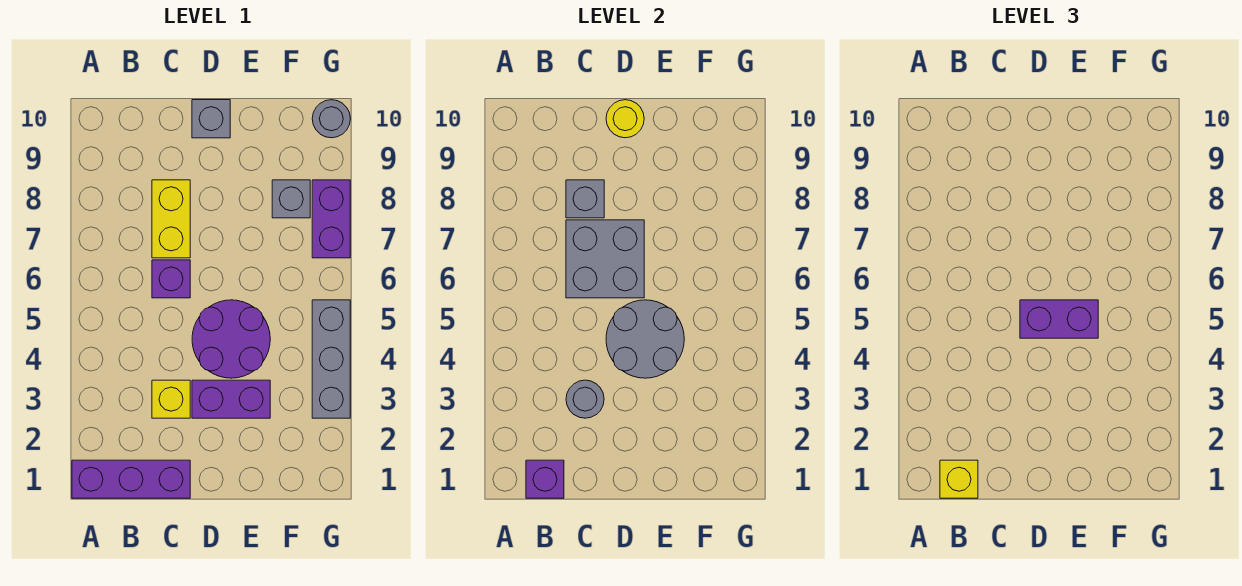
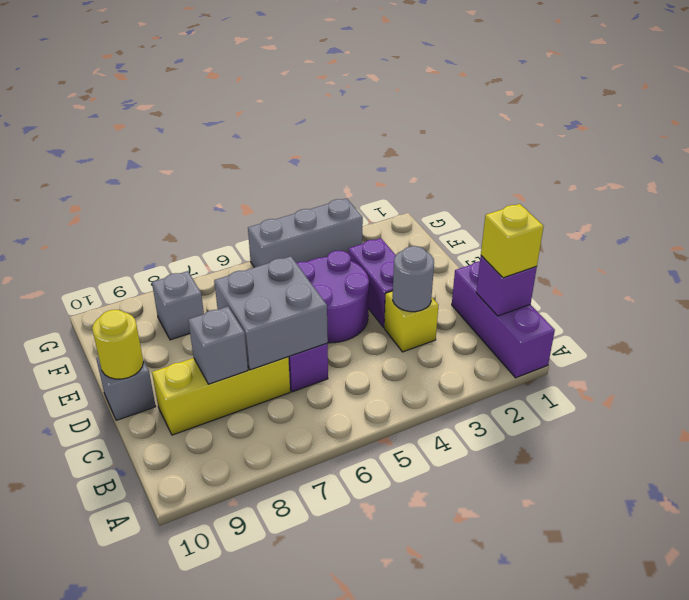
yellow 1x2 brick [152,180,190,258] -> yellow 1x3 brick [152,357,290,435]
grey 2x2 round brick [606,300,684,378] -> none
purple 1x2 brick [1020,300,1098,338] -> none
purple 1x2 brick [312,180,350,258] -> none
grey 1x1 round brick [312,100,350,138] -> none

